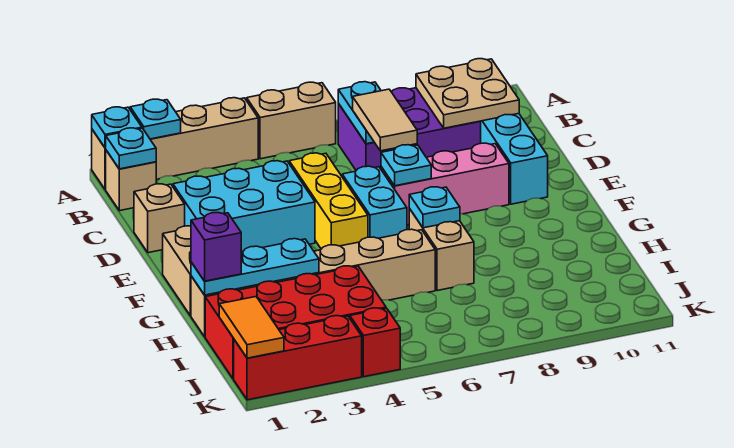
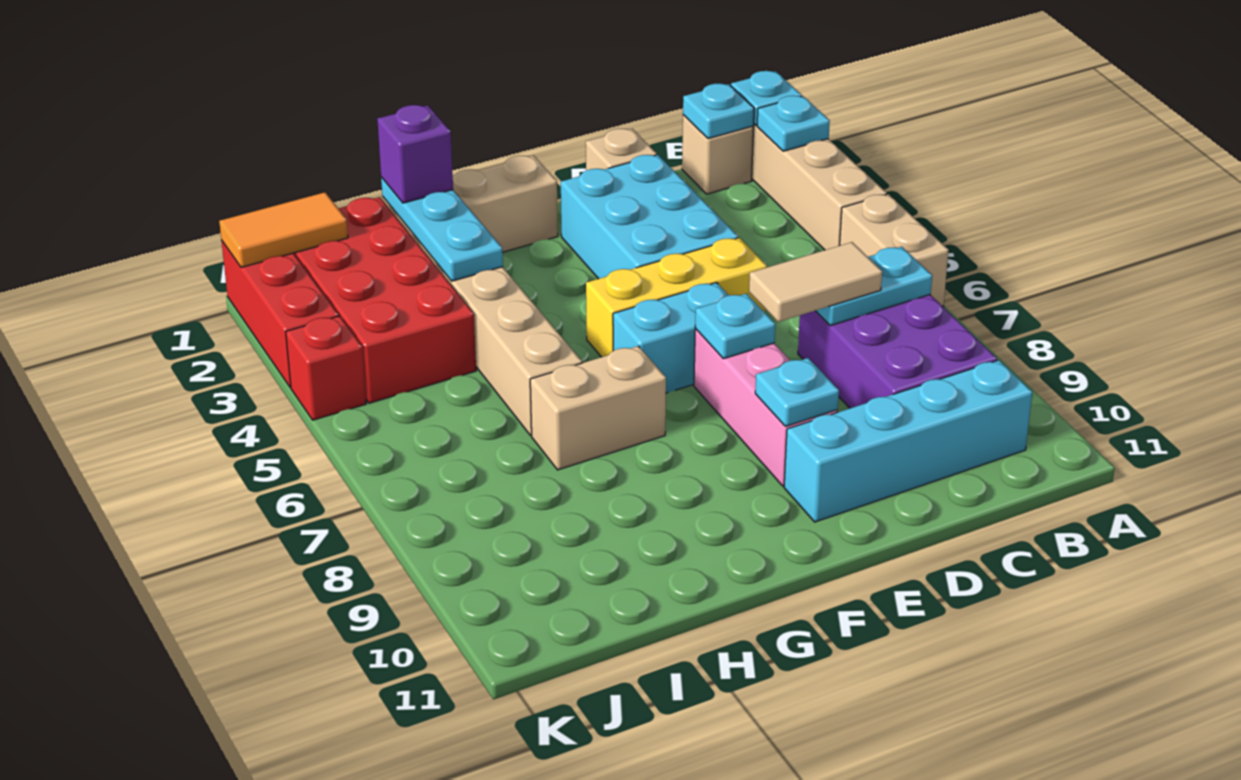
tan 2x2 plate [416,59,519,128] -> none
cyan 1x1 plate [409,187,460,228] -> cyan 1x1 plate moved to [755,358,839,427]

